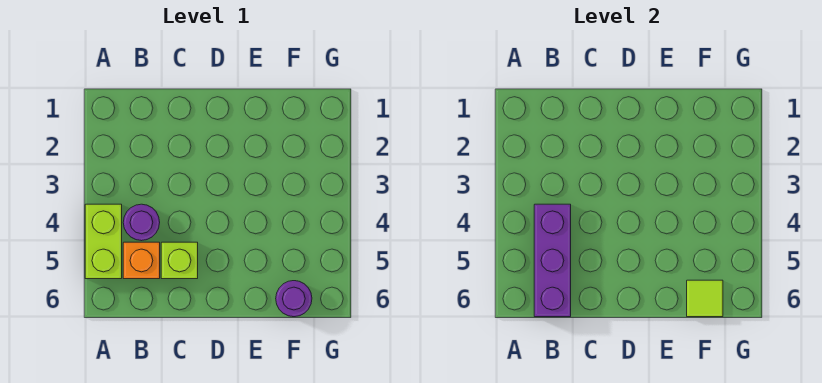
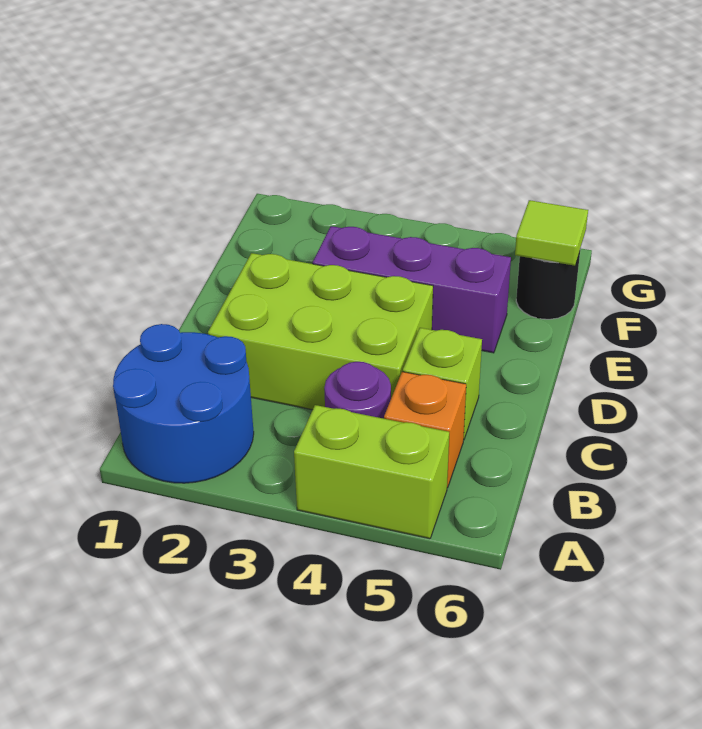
none -> blue 2x2 round brick [113,324,254,483]
purple 1x3 brick [534,204,571,317] -> purple 1x3 brick moved to [313,226,511,353]
none -> lime 2x3 brick [208,253,433,410]
purple 1x1 round brick [276,281,312,317] -> black 1x1 round brick [516,251,580,319]

